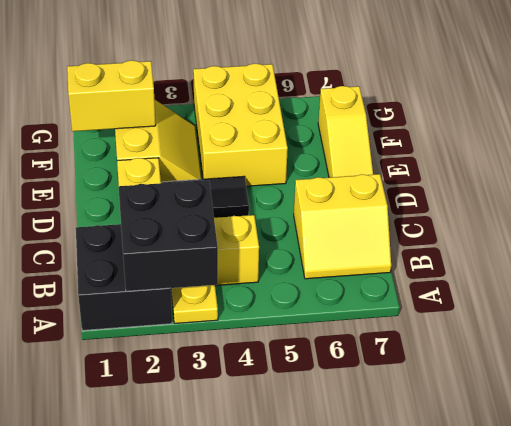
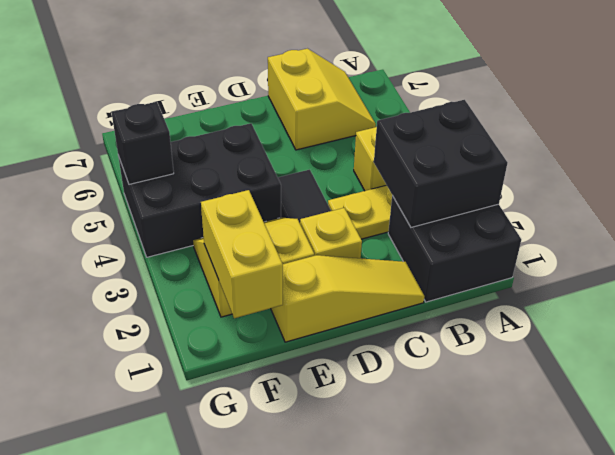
yellow 1x3 slope [318,86,373,177] -> yellow 1x3 slope moved to [271,255,424,342]
yellow 2x3 brick [193,64,288,186] -> black 2x3 brick [118,123,281,257]
none -> black 1x1 brick [112,102,174,184]

